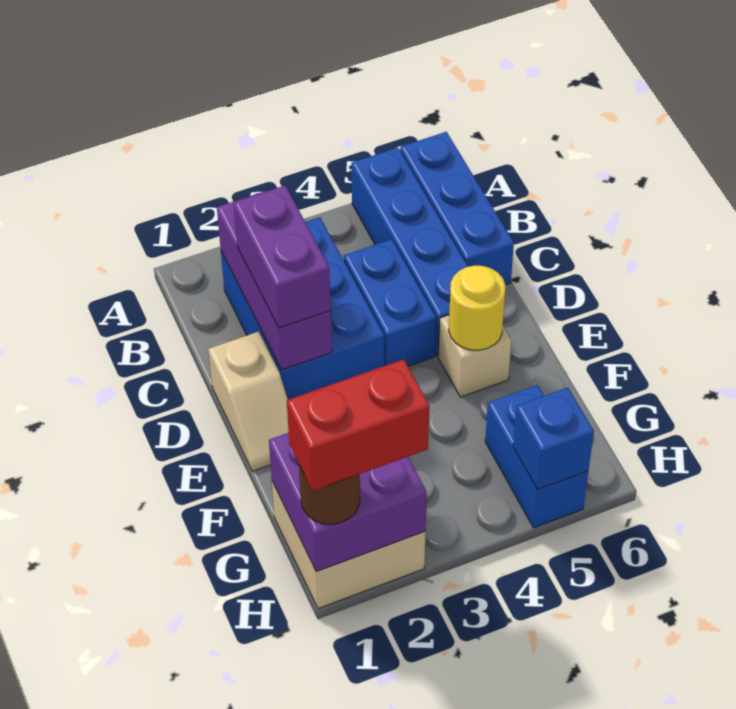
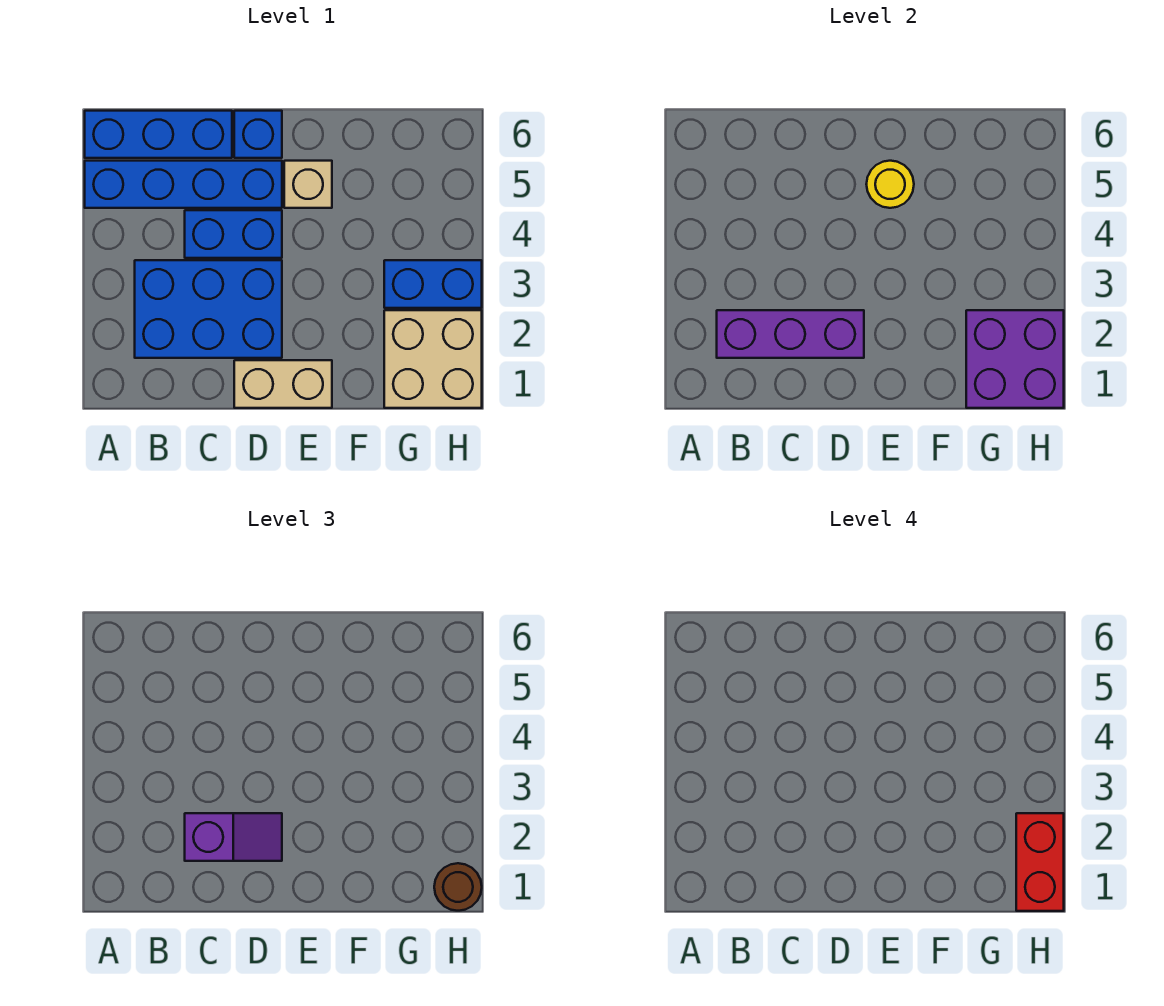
purple 1x2 brick [234,186,331,328] -> purple 1x2 slope [185,813,282,861]
tan 1x2 slope [208,332,289,471] -> tan 1x2 brick [234,360,332,408]
blue 1x2 brick [485,385,588,528] -> blue 1x2 brick moved to [384,260,482,308]
blue 1x1 brick [513,388,594,490] -> blue 1x1 brick moved to [234,111,282,158]

